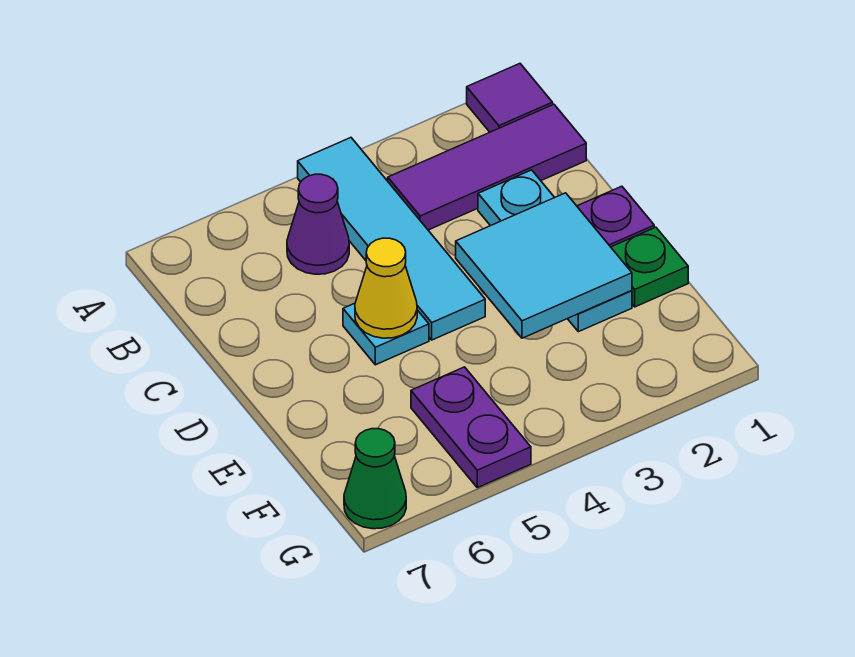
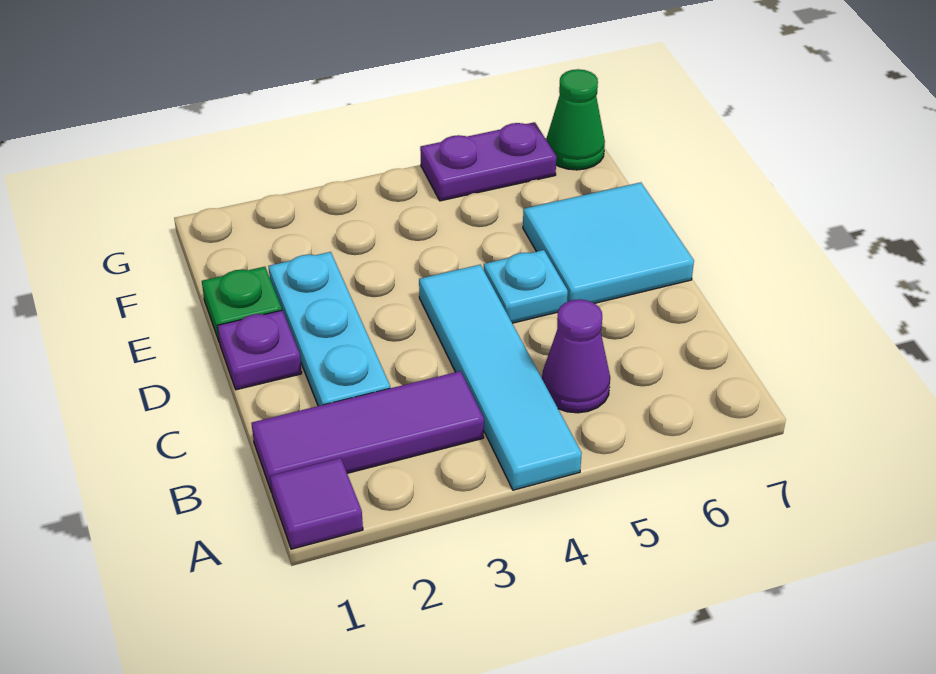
cyan 2x2 tile [456,193,632,338] -> cyan 2x2 tile moved to [523,182,694,303]
yellow 1x1 cone [355,238,417,338] -> none
purple 1x2 plate [411,367,531,488] -> purple 1x2 plate turned to [420,122,556,201]

